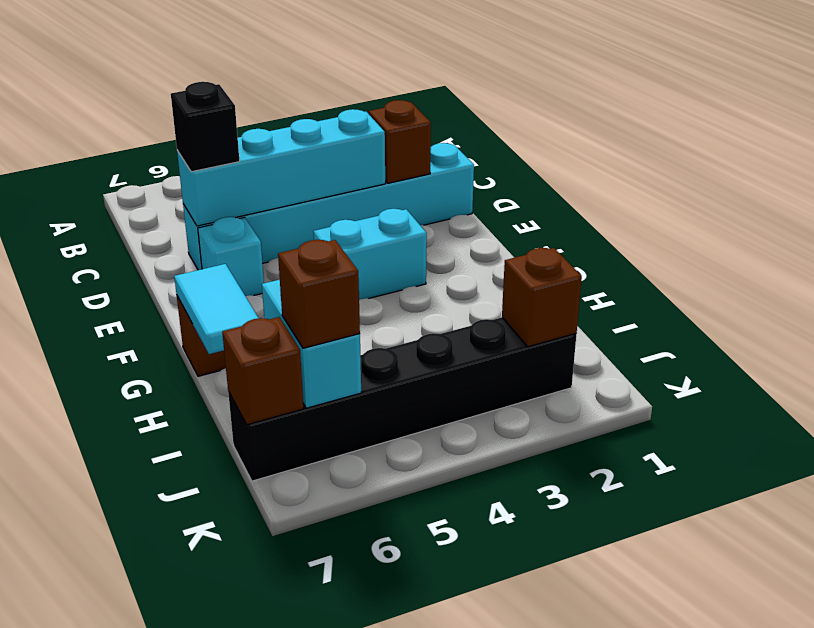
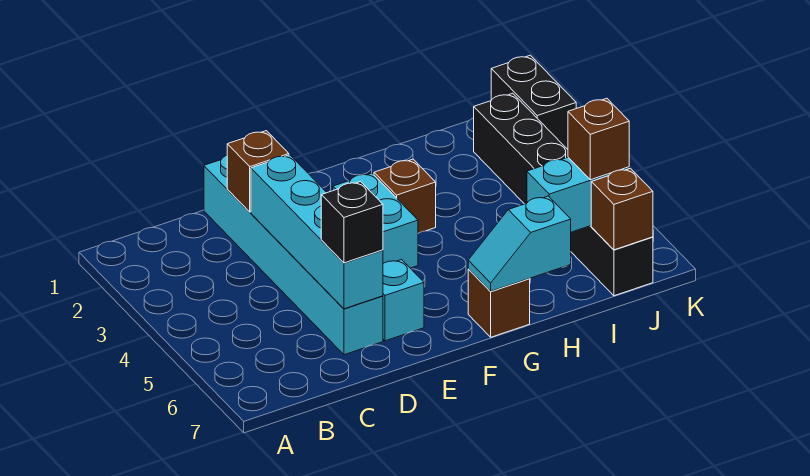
cyan 1x2 tile [174,264,258,354] -> cyan 1x2 slope [468,196,571,291]
brown 1x1 brick [502,248,582,347] -> brown 1x1 brick moved to [374,159,436,233]
none -> black 1x2 brick [491,55,576,149]

